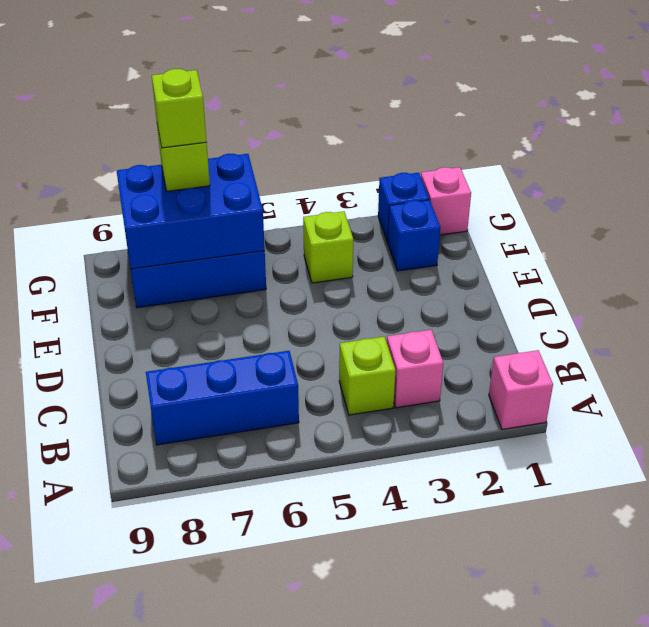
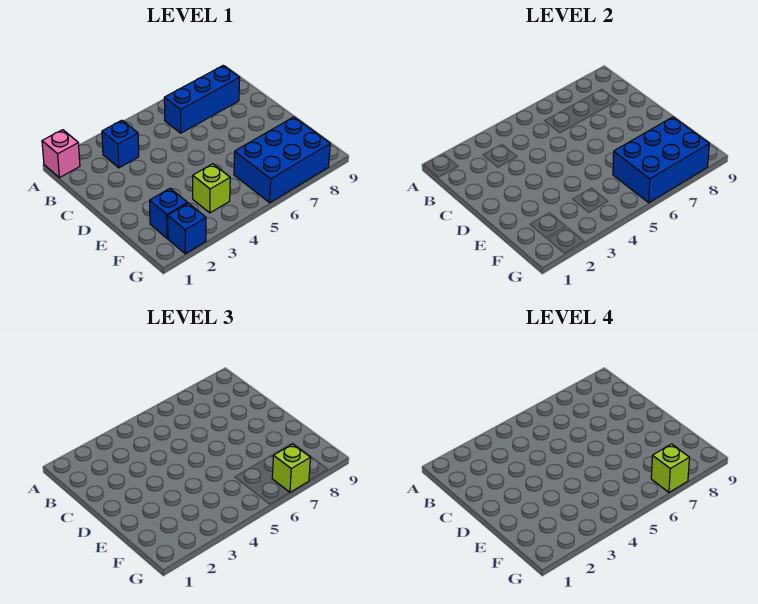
pink 1x1 brick [387,330,443,408] -> blue 1x1 brick [102,120,139,168]
lime 1x1 brick [339,337,396,415] -> none
pink 1x1 brick [421,167,471,235] -> none

